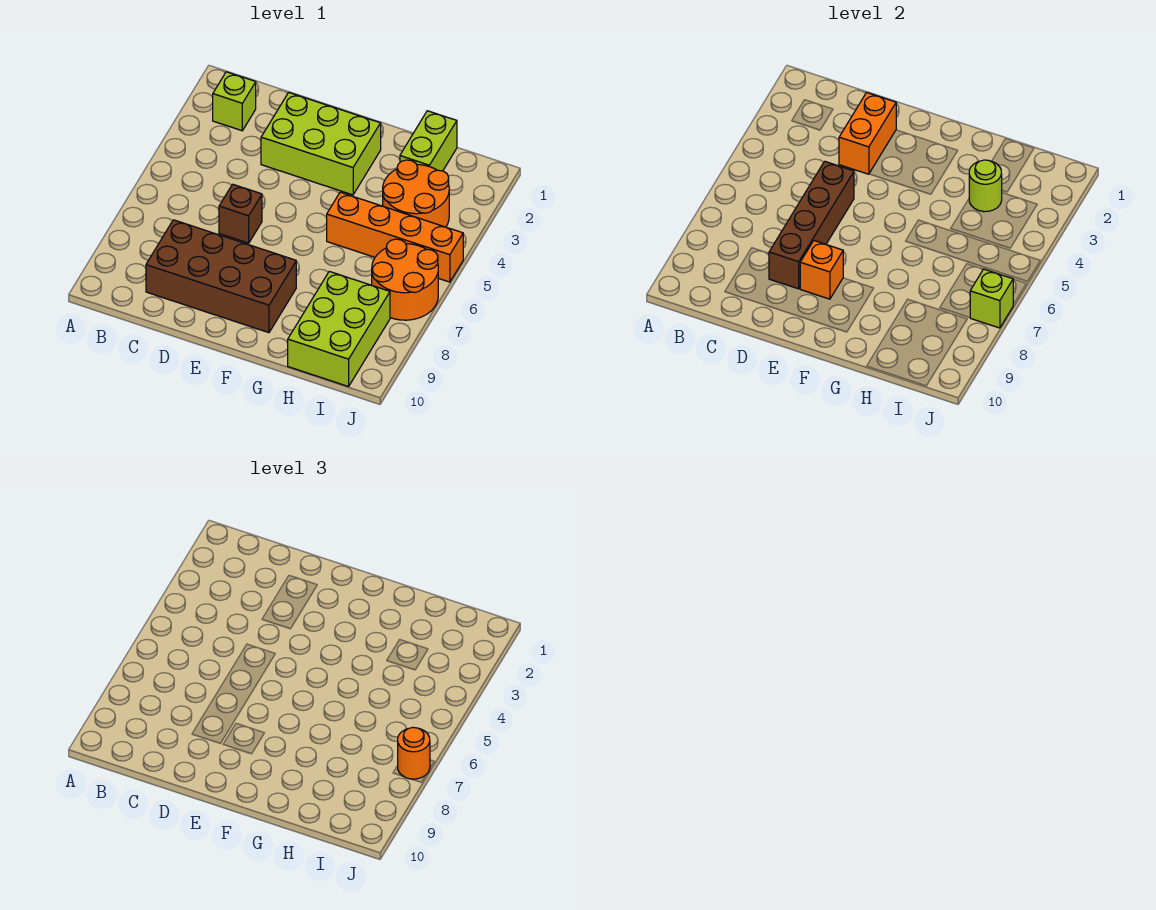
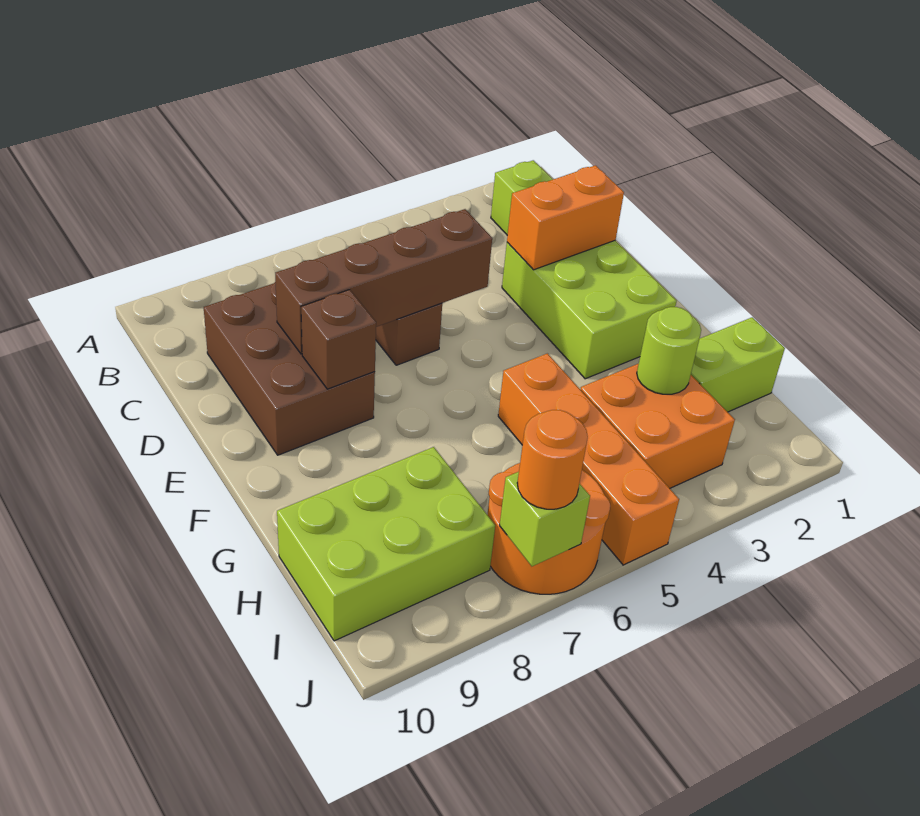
brown 2x4 brick [146,220,296,333] -> brown 2x3 brick [204,282,375,455]
orange 1x1 brick [800,241,843,299] -> brown 1x1 brick [301,290,376,389]
orange 2x2 round brick [383,160,449,227] -> orange 2x2 brick [580,364,735,488]

